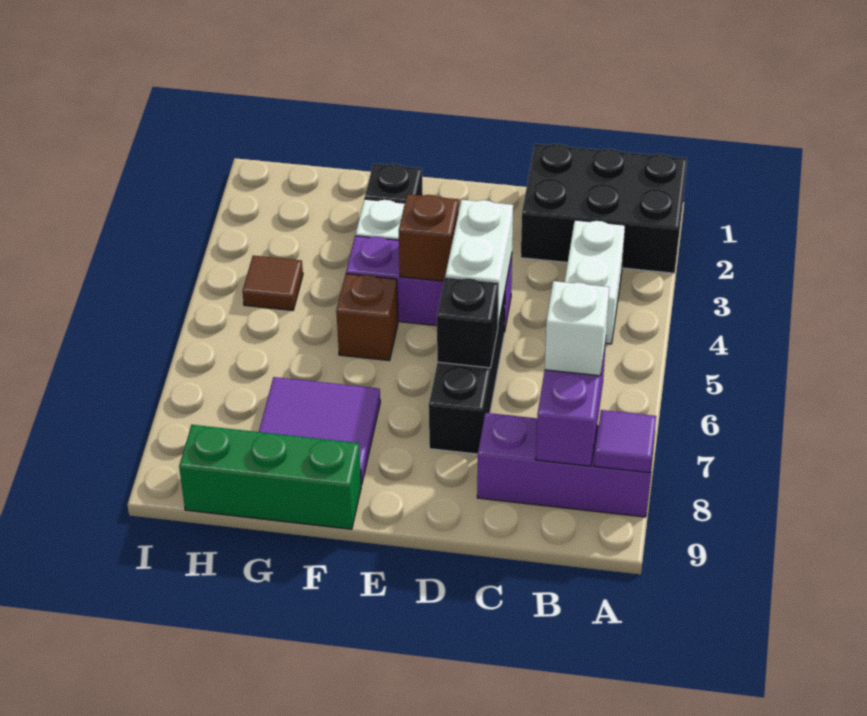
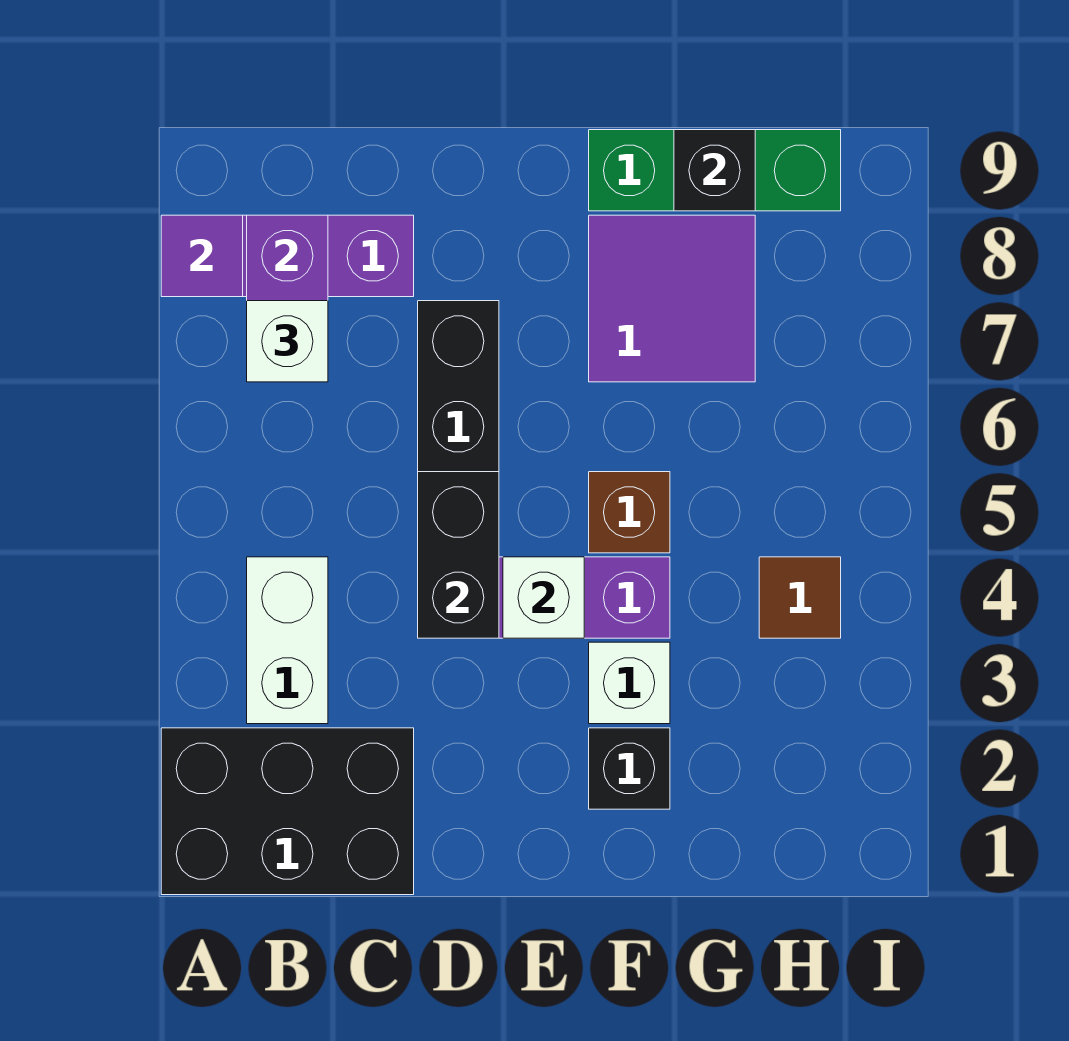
white 1x2 brick [445,200,513,325] -> black 1x2 brick [418,472,499,638]
black 1x1 brick [437,277,499,368] -> black 1x1 brick moved to [674,130,755,211]
brown 1x1 brick [399,194,459,281] -> white 1x1 brick [503,557,584,638]

